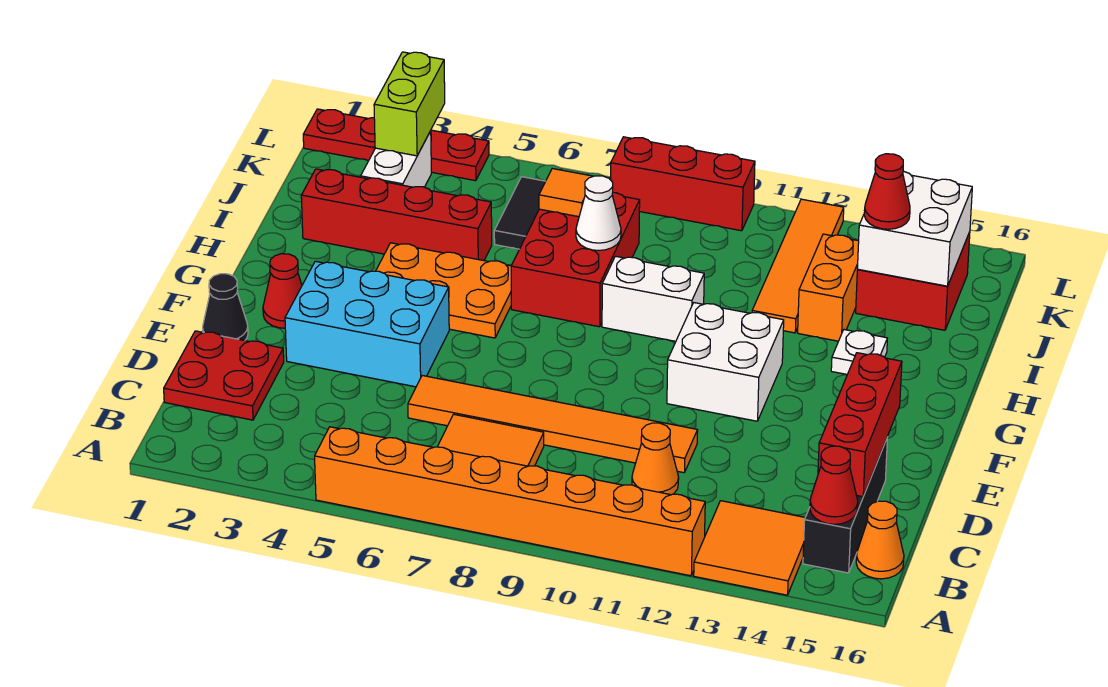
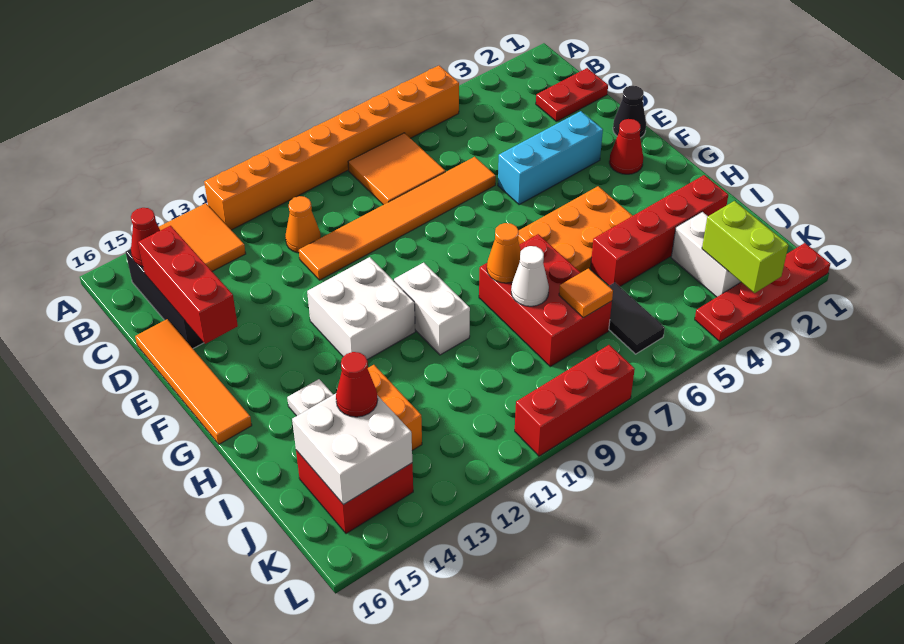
orange 1x1 cone [856,501,904,579] -> orange 1x1 cone moved to [487,223,521,283]
red 2x2 plate [164,331,284,420] -> red 1x2 plate [536,68,608,122]
cyan 2x3 brick [285,261,449,387] -> cyan 1x3 brick [498,111,603,205]
white 1x2 brick [602,256,704,341] -> white 1x2 brick turned to [394,263,470,355]
orange 1x4 tile [752,199,844,333] -> orange 1x4 tile moved to [135,319,252,444]

